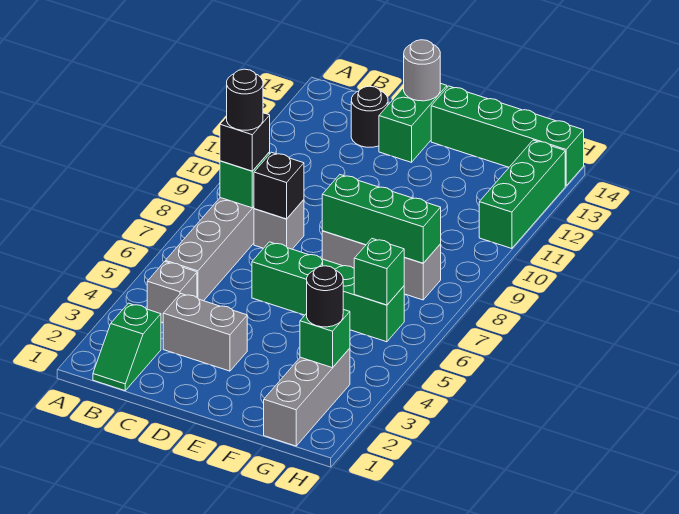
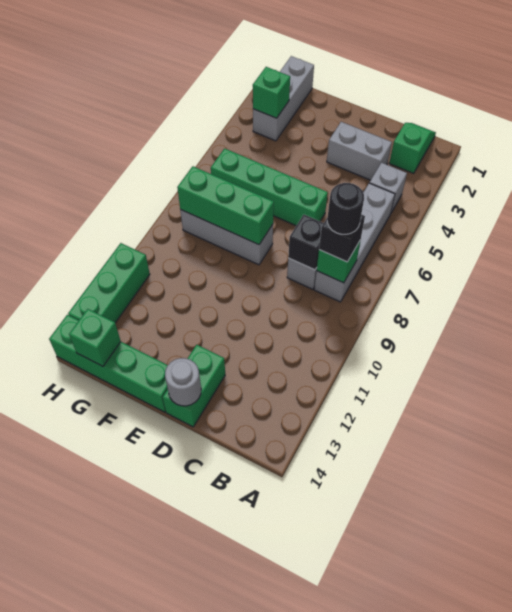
black 1x1 round brick [351,86,388,147] -> none
black 1x1 round brick [307,266,343,327] -> none
green 1x1 brick [354,239,405,305] -> green 1x1 brick moved to [69,309,121,366]

